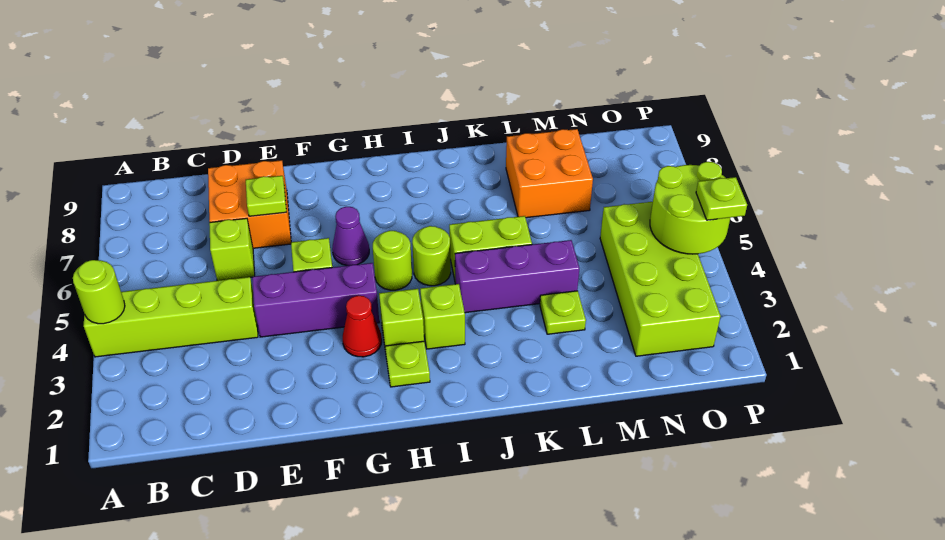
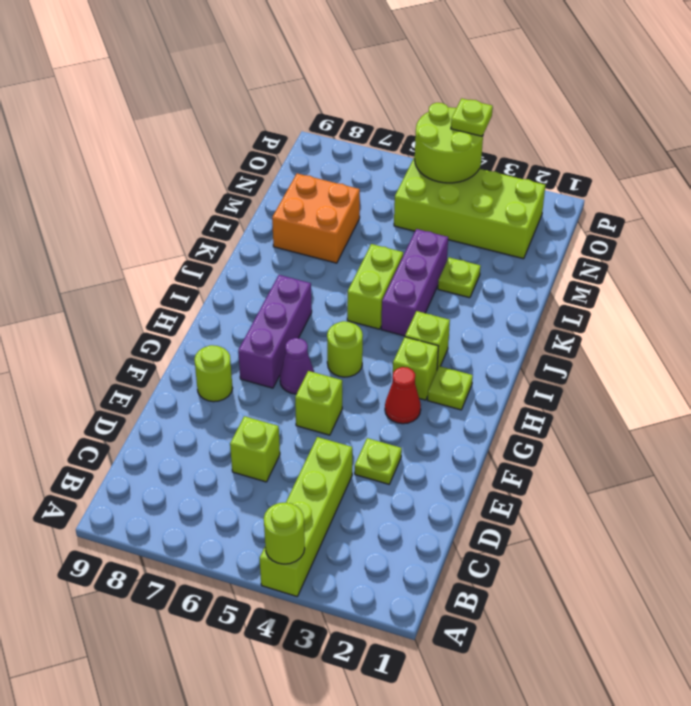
orange 2x2 brick [208,160,291,248] -> none
purple 1x3 brick [252,263,379,337] -> purple 1x3 brick moved to [238,275,312,388]
lime 1x1 plate [246,176,286,216] -> lime 1x1 plate moved to [355,438,402,484]
lime 1x1 round brick [412,226,451,286] -> lime 1x1 round brick moved to [194,345,233,402]

